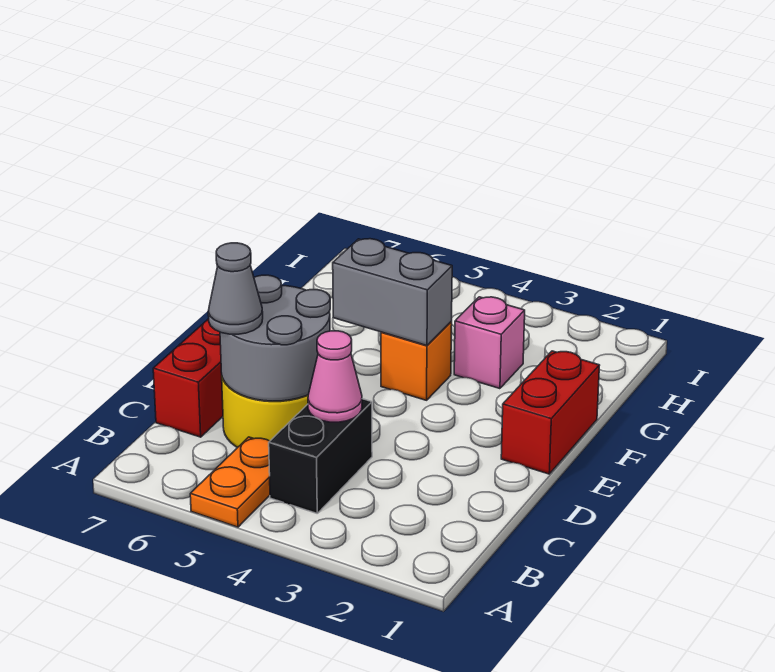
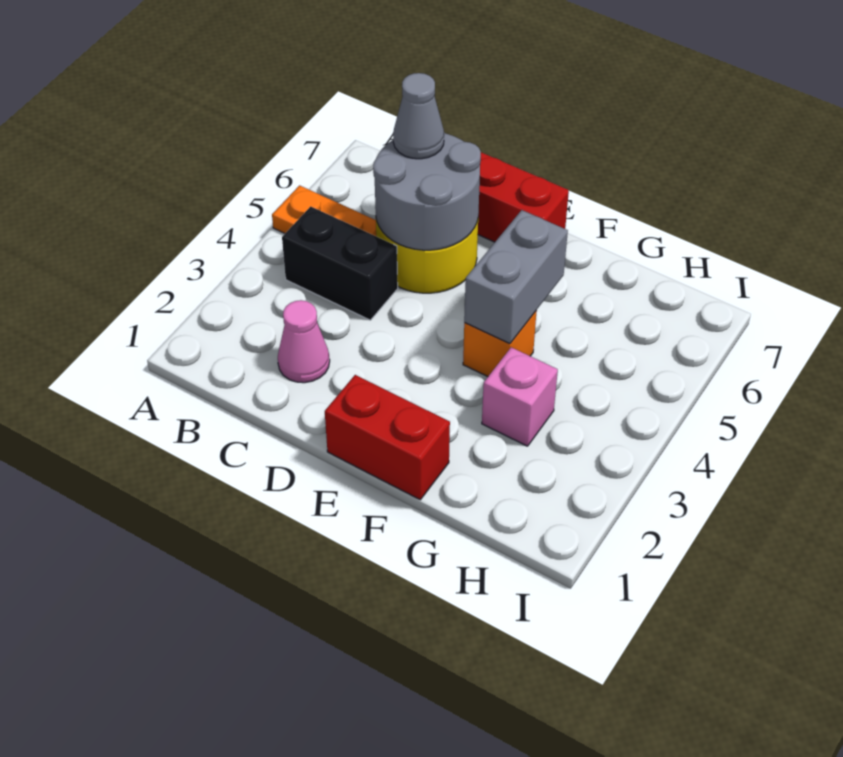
pink 1x1 cone [308,331,362,422] -> pink 1x1 cone moved to [278,300,330,383]

